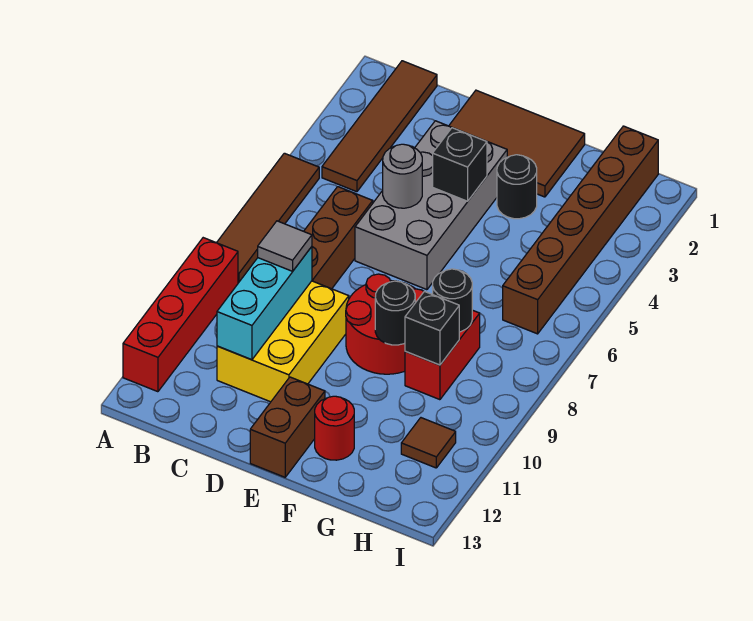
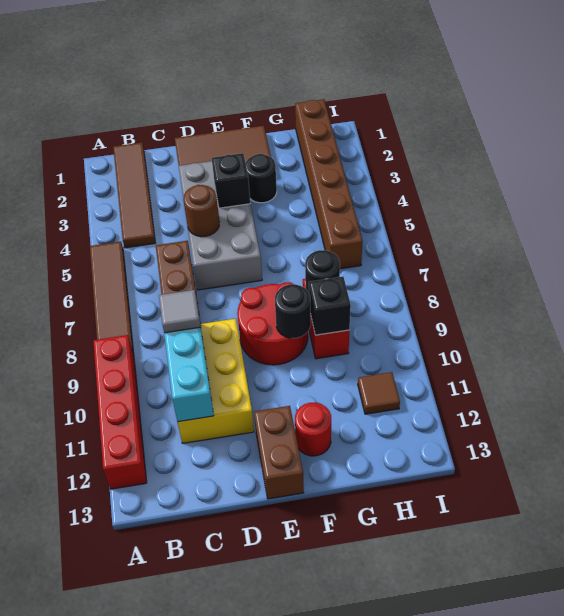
grey 1x1 round brick [383,144,422,208] -> brown 1x1 round brick [183,185,219,237]

